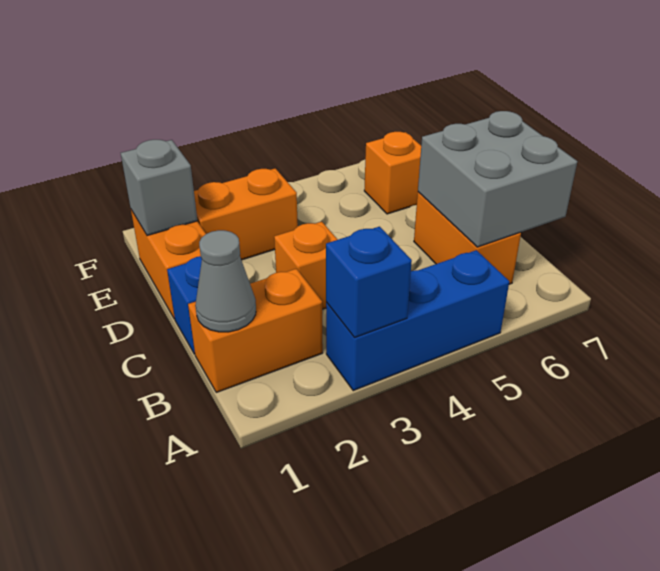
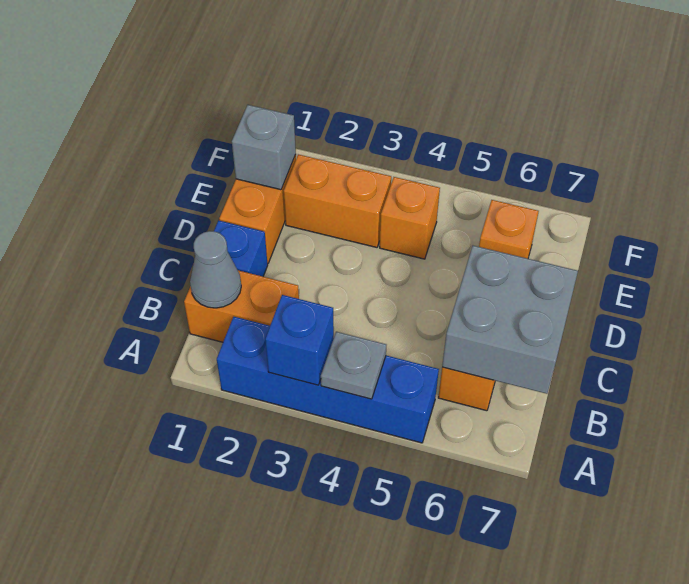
blue 1x3 brick [326,250,509,391] -> blue 1x4 brick [217,317,439,443]
none -> grey 1x1 plate [321,332,386,399]
orange 1x1 brick [274,222,338,309] -> orange 1x1 brick moved to [380,177,440,259]

